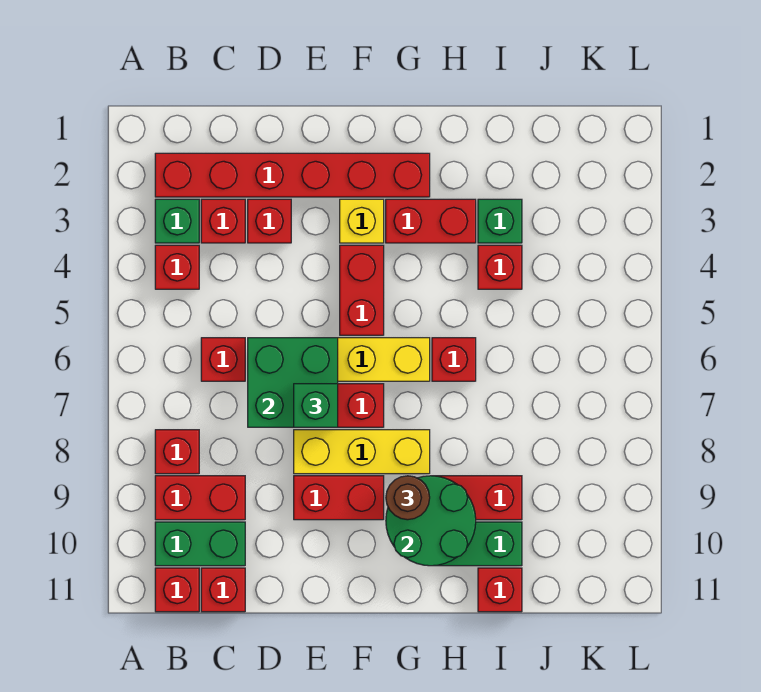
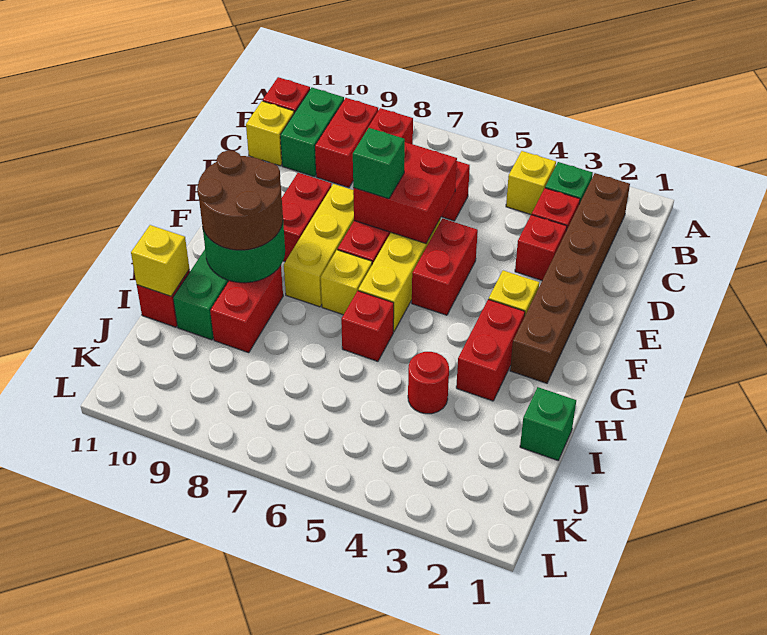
red 1x6 brick [155,153,430,197] -> brown 1x6 brick [510,173,630,383]
red 1x1 brick [155,245,199,289] -> yellow 1x1 brick [506,151,556,215]
red 1x1 brick [201,568,245,612] -> yellow 1x1 brick [246,101,294,166]
green 2x2 brick [248,338,338,427] -> red 2x2 brick [353,142,457,243]
red 1x2 brick [340,245,384,335] -> red 1x2 brick turned to [412,219,478,315]
none -> yellow 1x1 brick [321,250,372,315]
brown 1x1 round brick [386,476,430,520] -> brown 2x2 round brick [197,150,283,250]
green 1x1 brick [478,199,522,243] -> green 1x1 brick moved to [520,387,576,460]
red 1x1 brick [478,245,522,289] -> red 1x1 round brick [408,352,449,414]
none -> yellow 1x1 brick [131,225,189,296]

